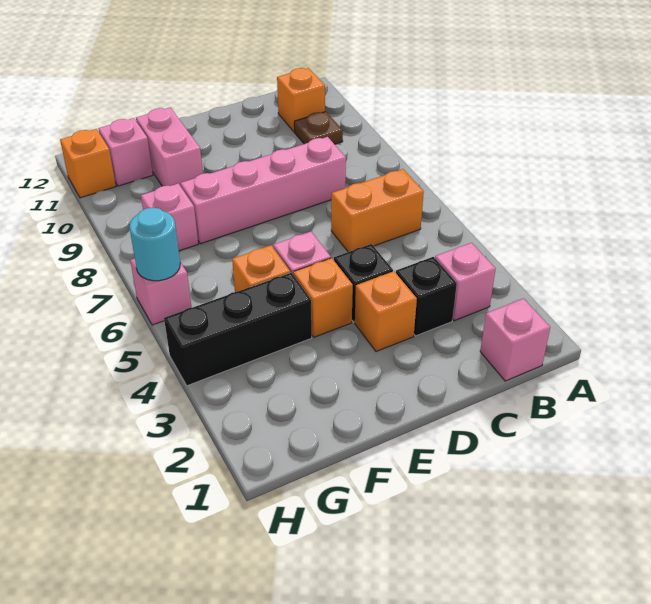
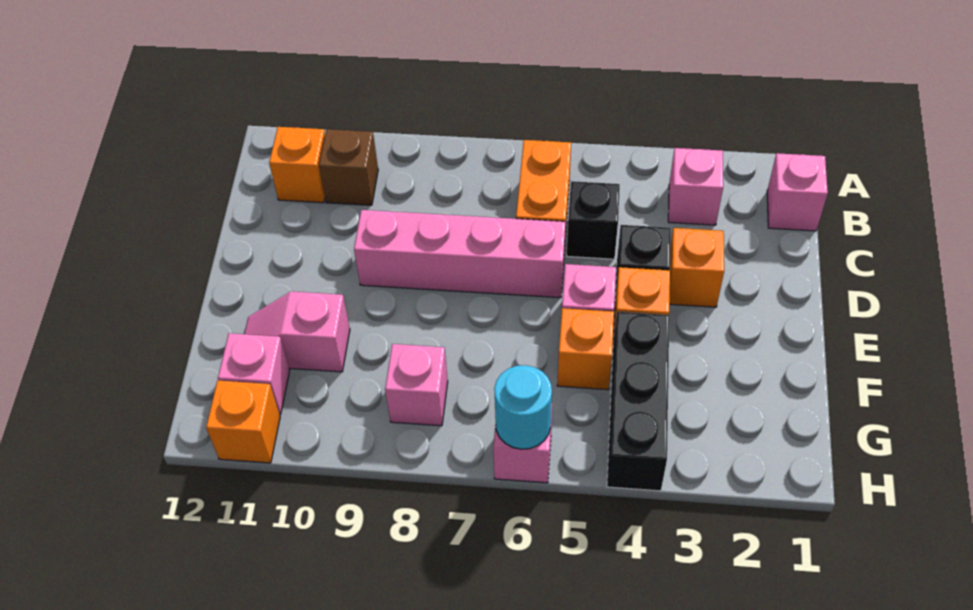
brown 1x1 plate [294,112,343,144] -> brown 1x1 brick [319,129,378,205]
black 1x1 brick [396,257,457,336] -> black 1x1 brick moved to [567,181,620,259]
pink 1x4 brick [181,137,346,244] -> pink 1x4 brick turned to [354,210,566,298]
pink 1x2 brick [136,108,203,186] -> pink 1x2 slope [244,291,350,372]

